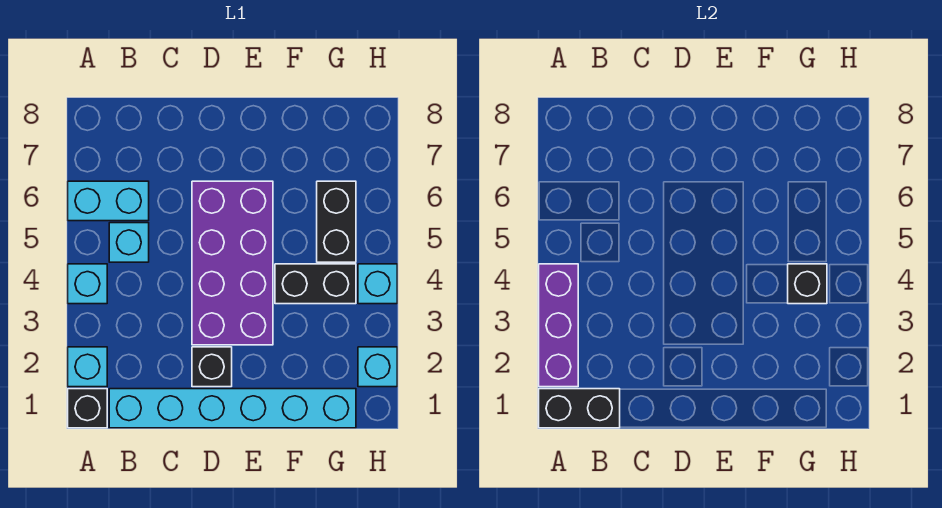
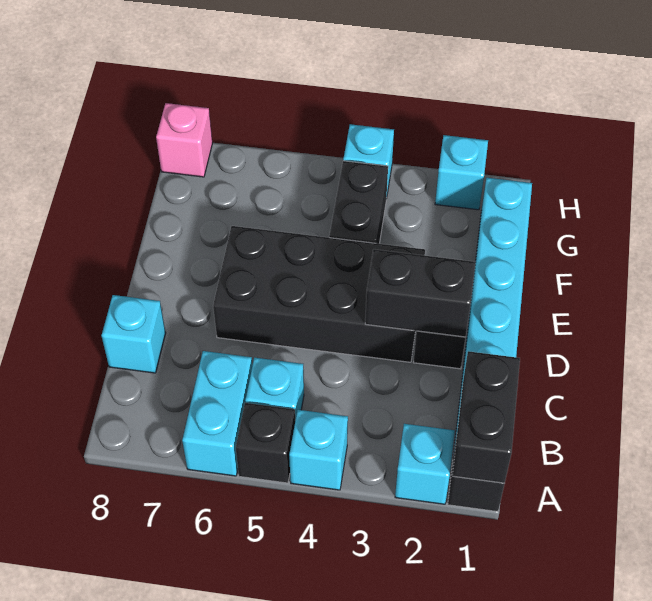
purple 1x3 brick [539,264,578,387] -> none
none -> cyan 1x1 brick [102,295,166,373]
purple 2x4 brick [192,181,273,345] -> black 2x4 brick [213,226,425,362]
black 1x1 brick [788,264,827,304] -> black 1x1 brick moved to [236,403,295,483]
black 1x2 brick [317,181,356,262] -> black 1x2 brick moved to [365,249,475,337]
none -> pink 1x1 brick [156,103,212,177]

